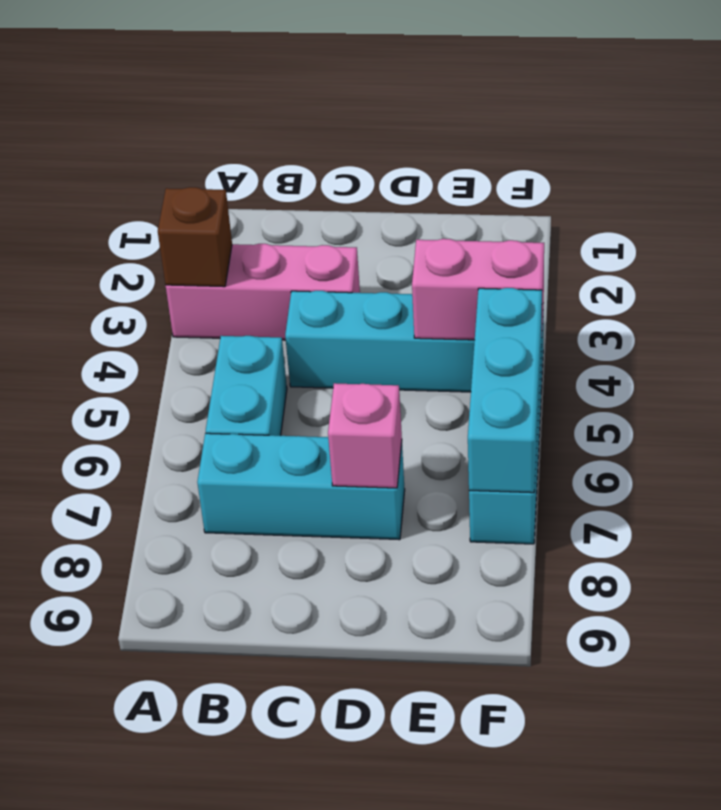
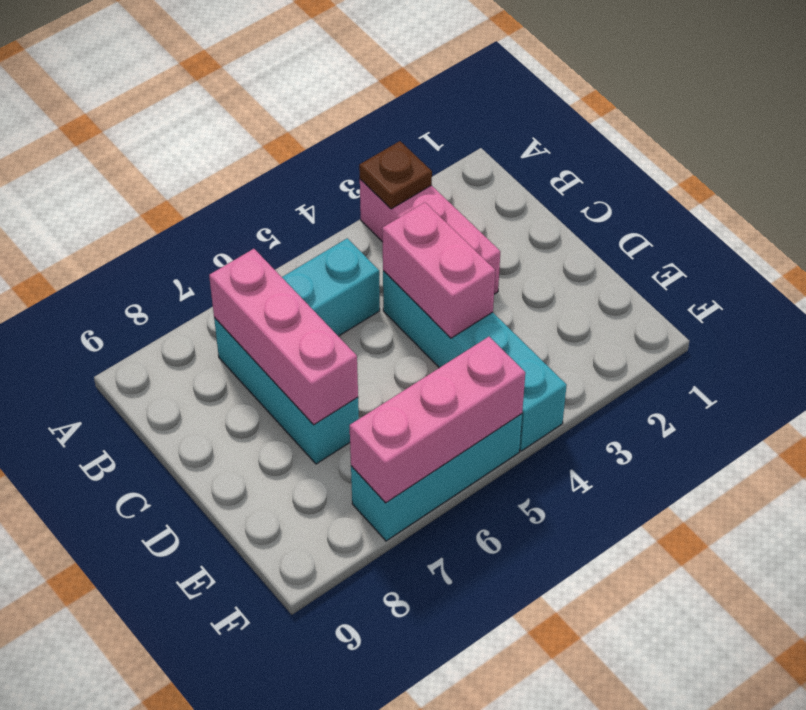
brown 1x1 brick [158,187,232,287] -> brown 1x1 plate [359,141,432,209]
pink 1x1 brick [328,383,402,488] -> pink 1x3 brick [209,249,358,425]
pink 1x2 brick [412,239,544,340] -> pink 1x2 brick moved to [382,202,495,338]
cyan 1x3 brick [468,288,542,493] -> pink 1x3 brick [350,337,525,503]

